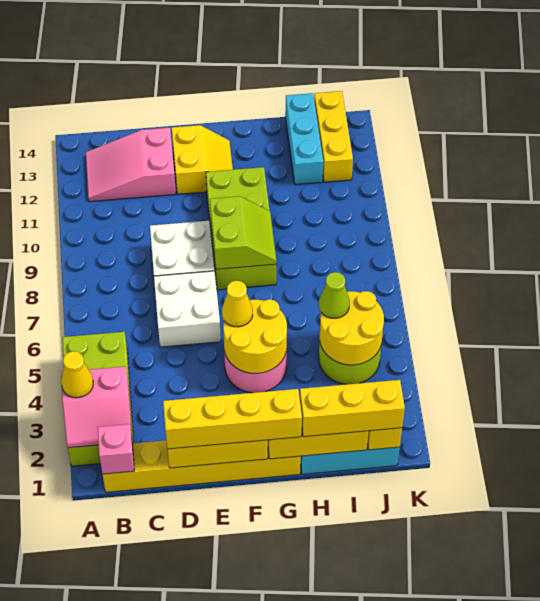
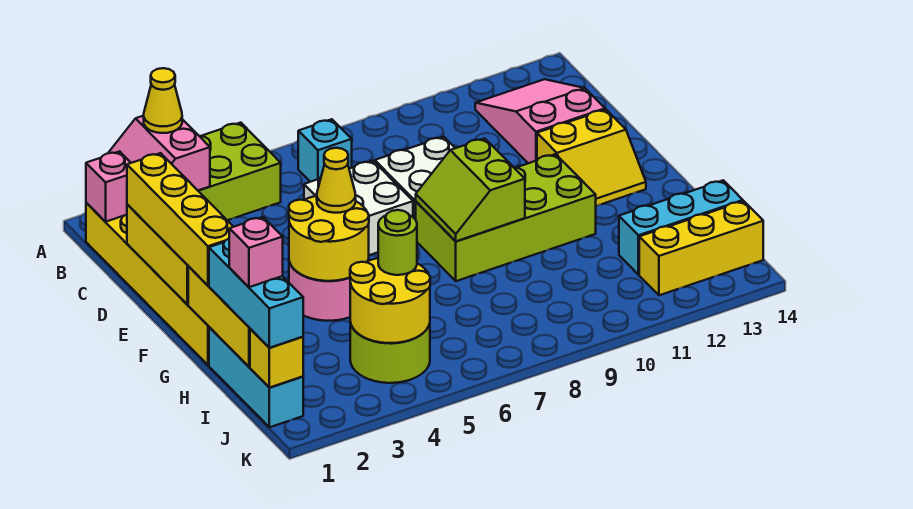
none -> cyan 1x1 brick [298,119,352,182]
lime 2x2 slope [210,196,276,269] -> lime 2x2 slope turned to [416,138,525,241]
yellow 1x3 brick [299,380,405,437] -> cyan 1x3 brick [209,239,303,348]
none -> pink 1x1 brick [229,217,283,287]
lime 1x1 cone [319,272,350,318] -> lime 1x1 round brick [378,210,417,275]

